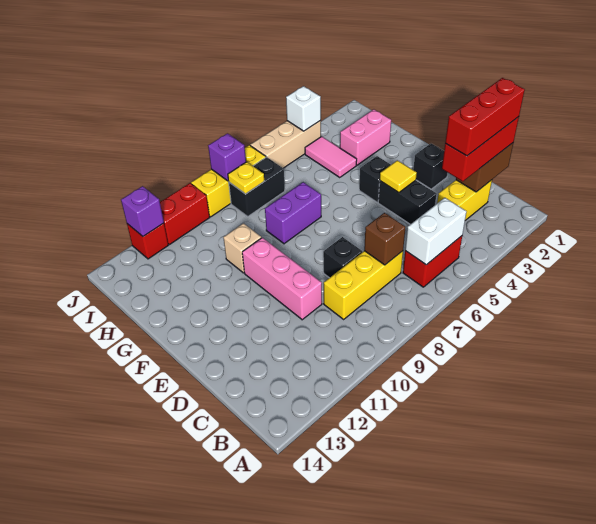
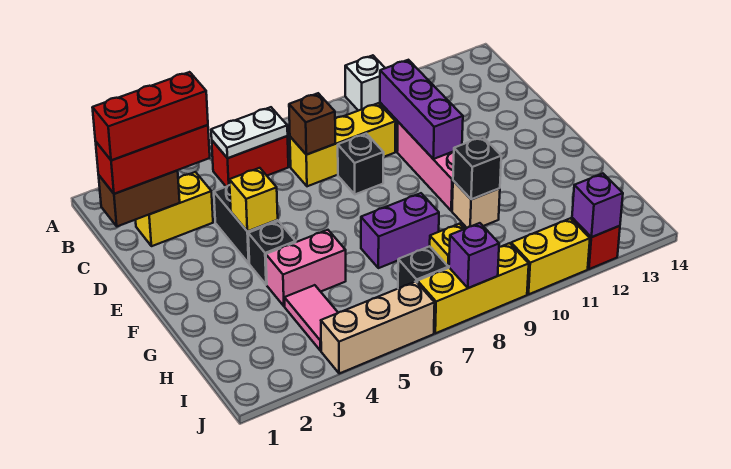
white 1x2 brick [405,198,466,265] -> white 1x2 plate [211,107,288,158]
none -> purple 1x3 brick [380,60,463,159]
black 1x1 brick [413,144,448,189] -> black 1x1 brick moved to [453,137,501,199]
yellow 1x1 tile [380,160,417,193] -> yellow 1x1 brick [229,168,278,231]
pink 1x2 brick [340,109,391,165] -> pink 1x2 brick moved to [266,230,346,306]
white 1x1 brick [286,86,321,131] -> white 1x1 brick moved to [345,55,385,111]
red 1x2 brick [160,183,210,245] -> yellow 1x2 brick [511,218,590,294]

